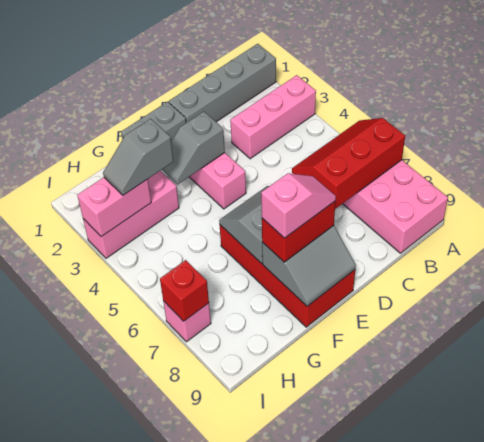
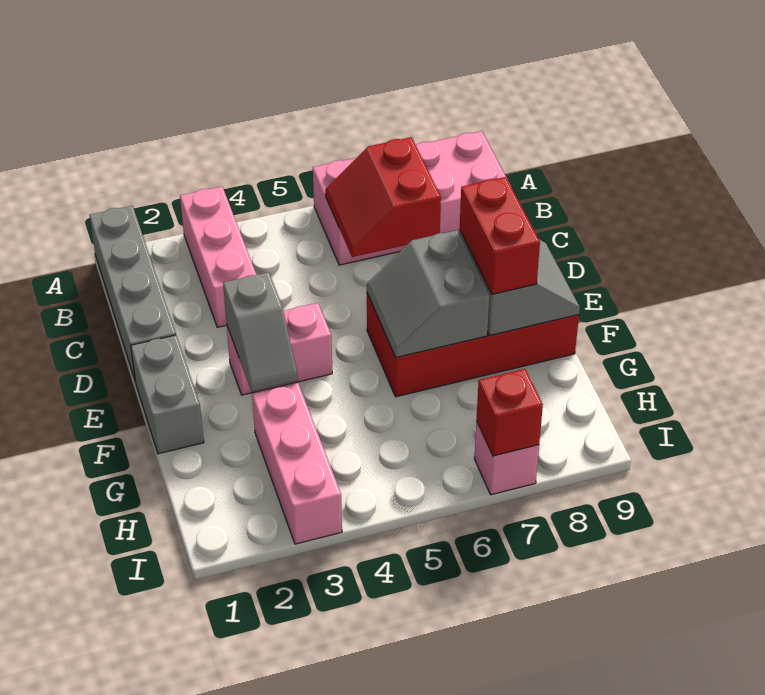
red 2x3 slope [292,118,405,209] -> red 2x2 slope [325,137,441,257]
pink 1x2 slope [261,173,336,238] -> none
grey 1x2 slope [103,119,173,195] -> none
pink 1x2 brick [77,178,151,237] -> none

